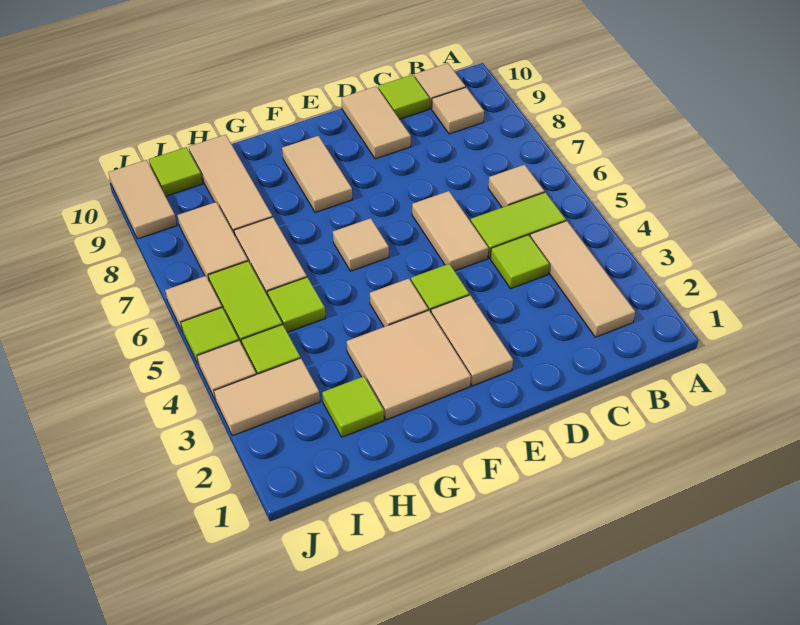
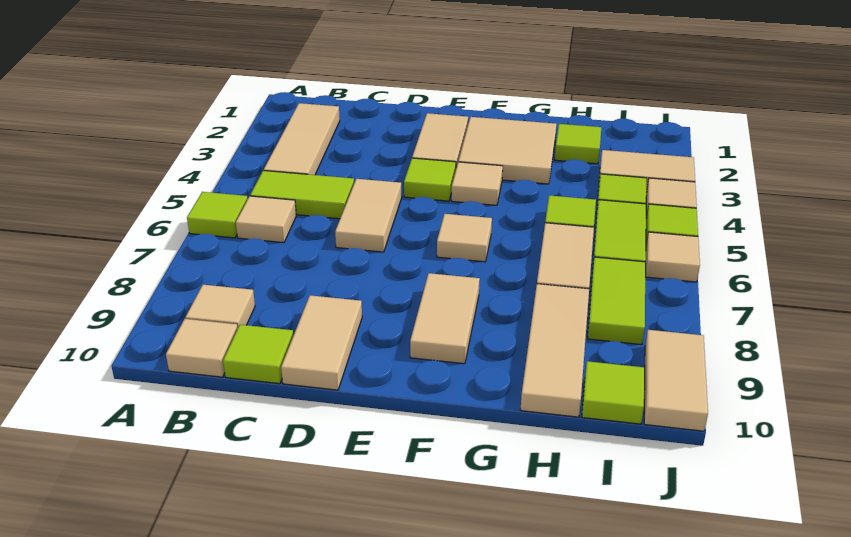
lime 1x1 tile [490,235,549,288] -> lime 1x1 tile moved to [187,192,248,238]
tan 1x2 tile [177,202,248,280] -> lime 1x2 tile [588,257,645,345]

